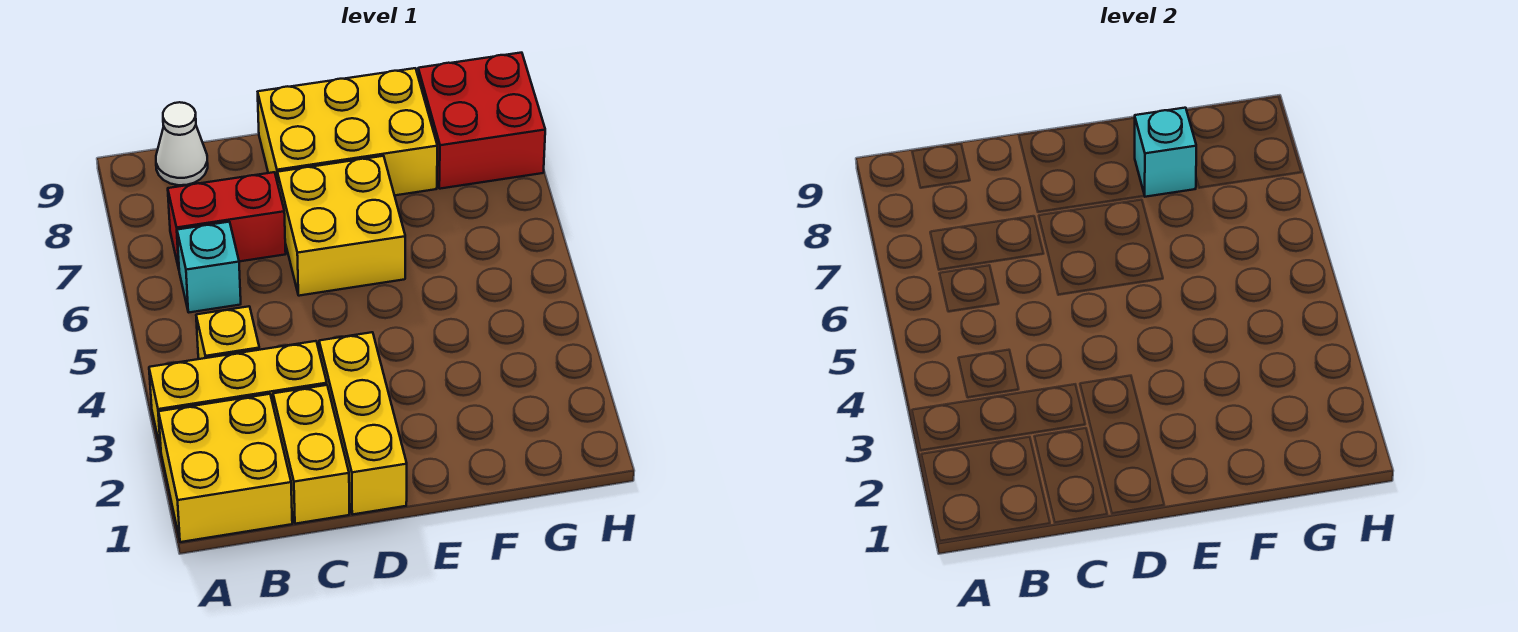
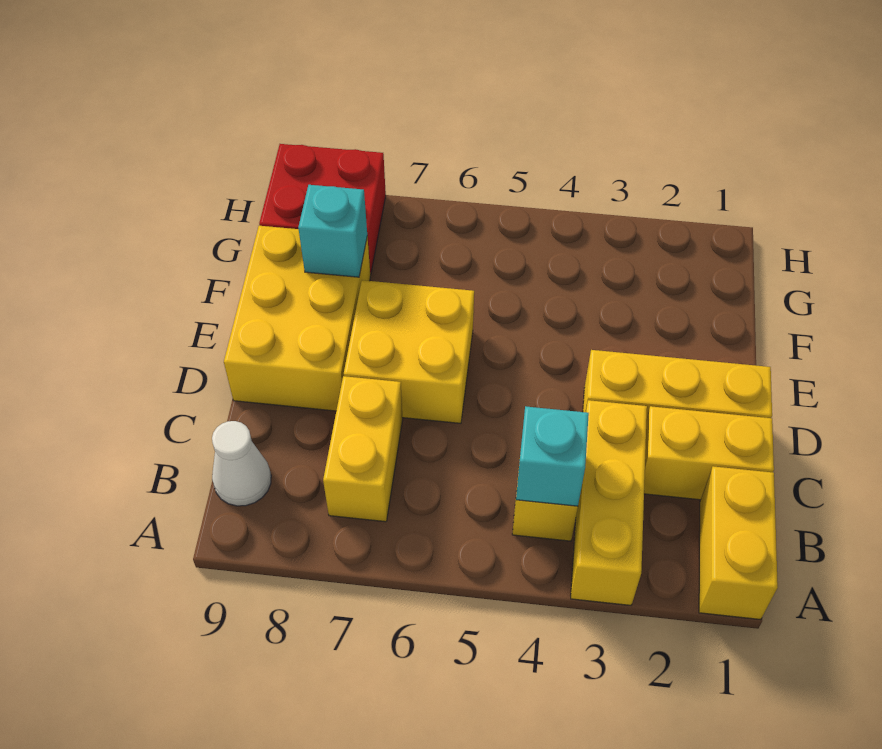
yellow 2x2 brick [159,394,292,542] -> yellow 1x2 brick [699,466,778,620]
cyan 1x1 brick [177,222,241,312] -> cyan 1x1 brick moved to [516,406,589,506]
red 1x2 brick [168,172,286,269] -> yellow 1x2 brick [323,376,403,522]

